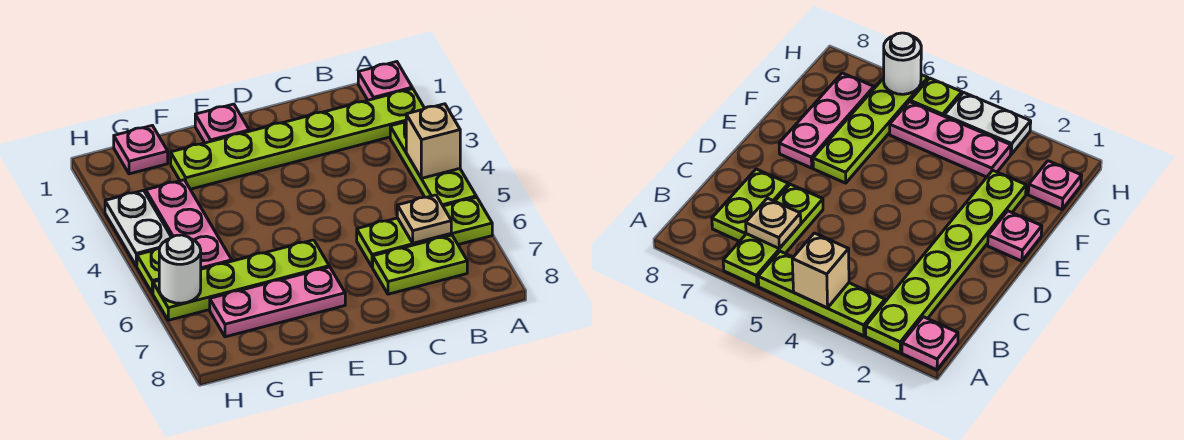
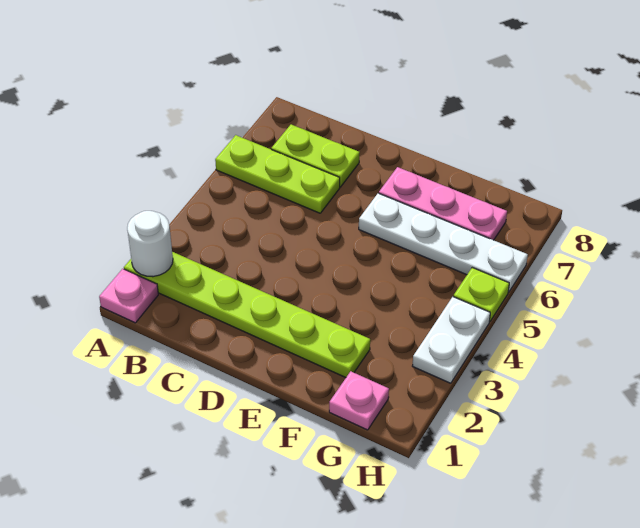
lime 1x3 plate [390,122,476,206] -> none
tan 1x1 brick [406,104,460,178] -> none
tan 1x1 plate [397,195,451,243] -> none
pink 1x1 plate [195,104,249,143] -> none
lime 1x4 plate [153,240,329,320] -> white 1x4 plate [359,193,528,292]
pink 1x3 plate [146,180,232,269] -> none
white 1x1 round brick [159,235,201,303] -> white 1x1 round brick moved to [127,211,173,277]

